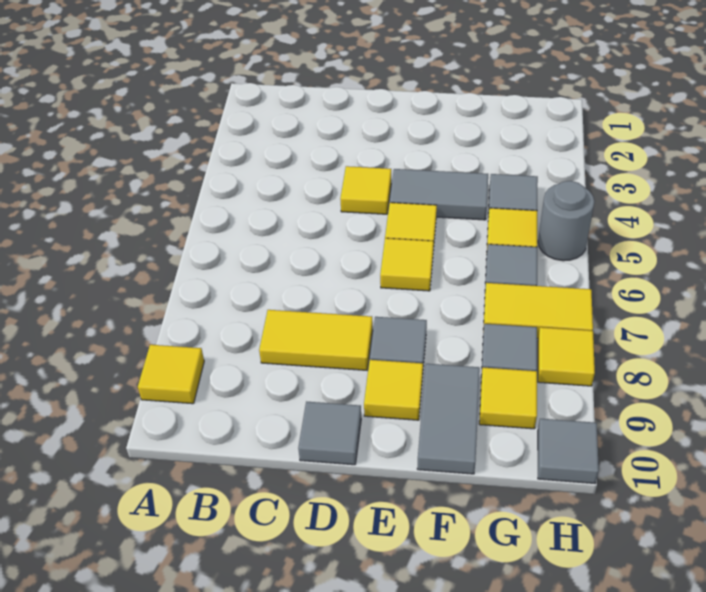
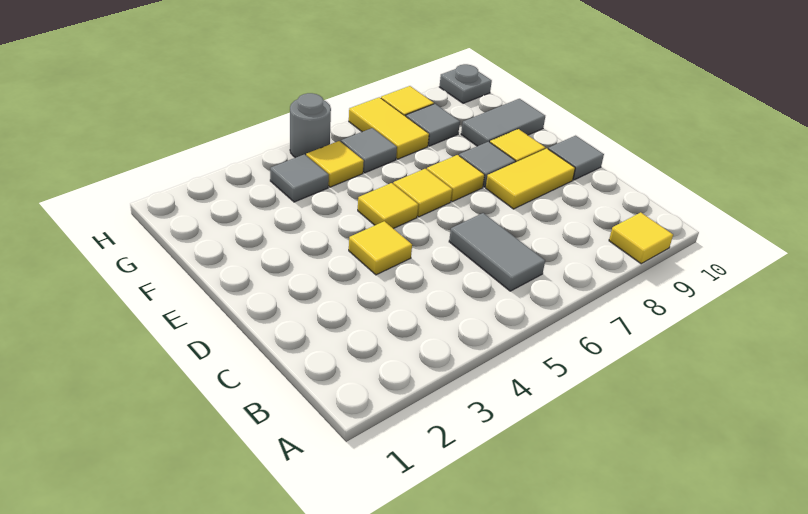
yellow 1x2 tile [259,310,373,370] -> yellow 1x2 tile turned to [486,148,575,209]
grey 1x2 tile [390,169,488,220] -> grey 1x2 tile moved to [449,213,545,291]
yellow 1x1 tile [479,367,537,429] -> yellow 1x1 tile moved to [427,155,484,202]
grey 1x1 tile [538,419,599,483] -> grey 1x1 plate [439,64,492,103]

